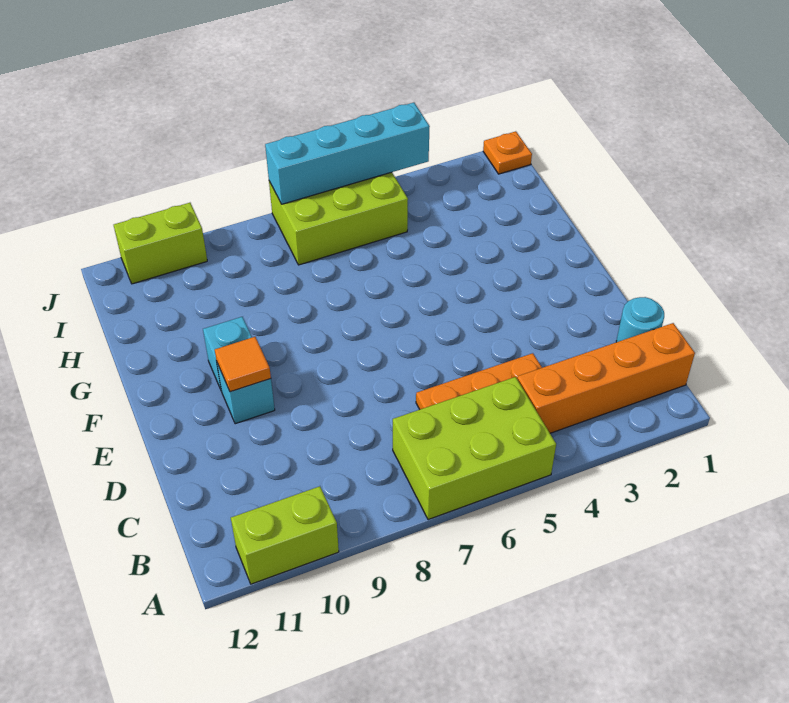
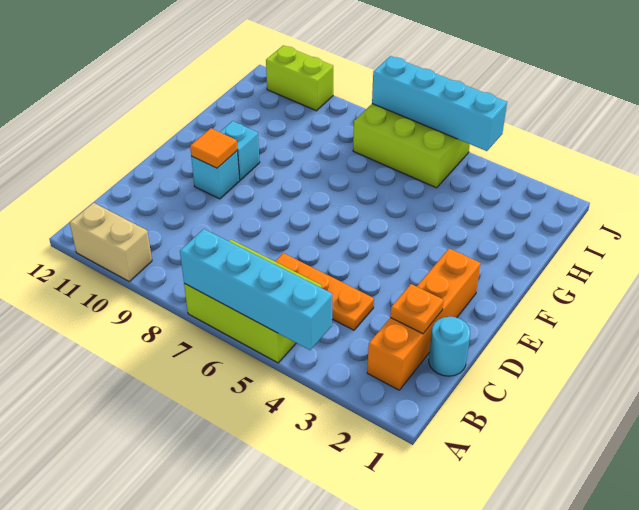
none -> cyan 1x4 brick [180,229,332,350]
lime 1x2 brick [231,486,339,584] -> tan 1x2 brick [70,203,152,281]
orange 1x4 brick [517,323,695,433] -> orange 1x4 brick turned to [367,249,481,390]
orange 1x1 plate [483,131,532,174] -> orange 1x1 plate moved to [390,284,444,334]

